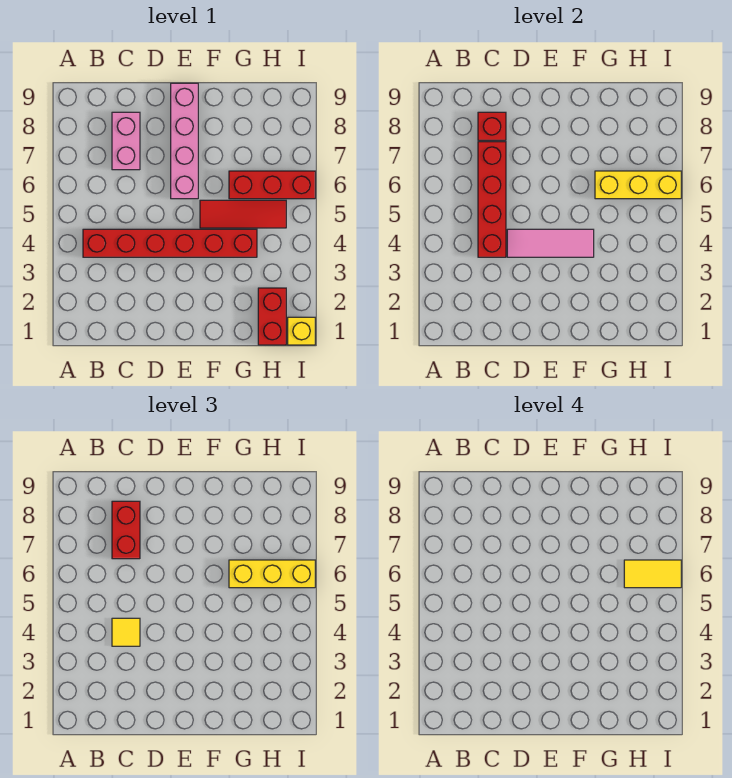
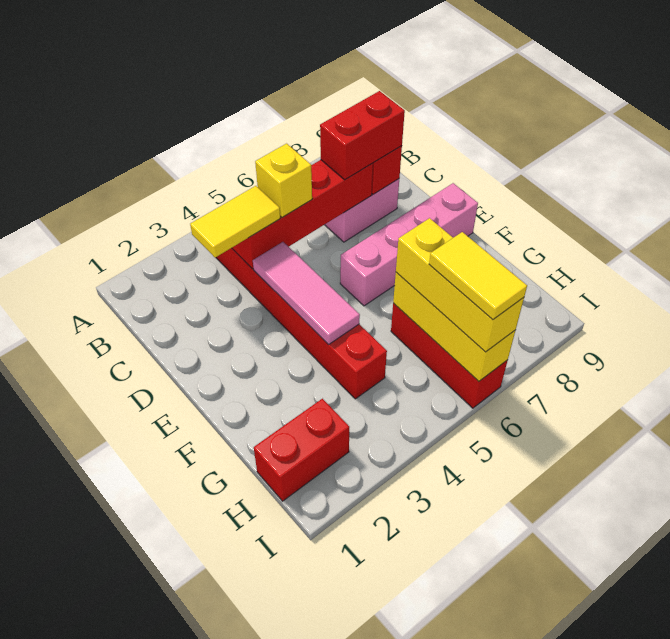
yellow 1x1 tile [112,618,140,646] -> yellow 1x2 tile [190,186,280,258]
red 1x3 tile [200,200,286,228] -> none
yellow 1x1 brick [288,317,315,345] -> yellow 1x1 brick moved to [255,144,312,217]

